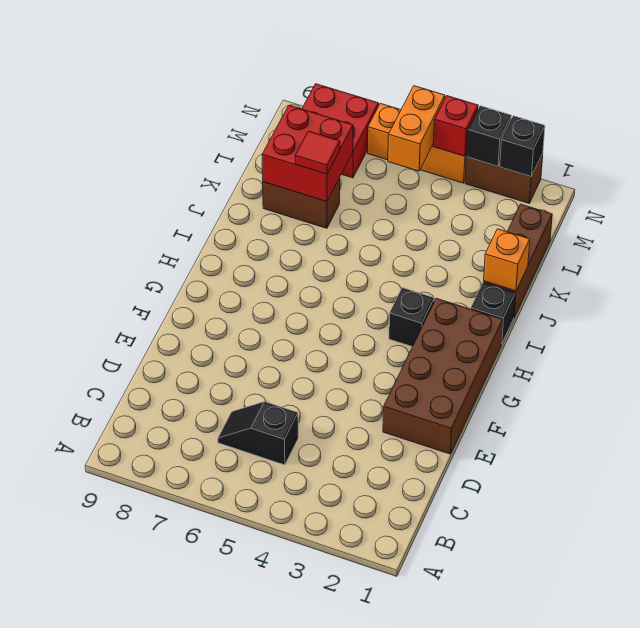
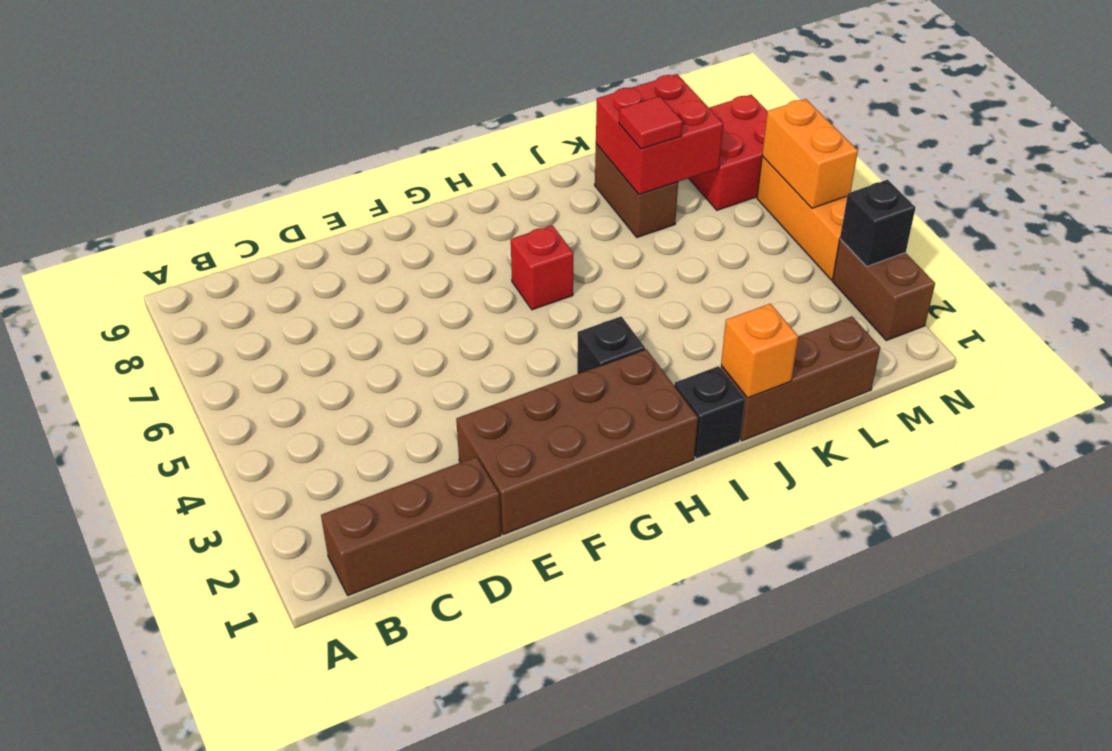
none -> brown 1x3 brick [321,457,501,595]
black 1x2 slope [218,402,298,465] -> none
orange 1x2 brick [388,86,445,171] -> orange 1x2 brick turned to [762,99,858,208]
black 1x1 brick [500,116,545,177] -> none
red 1x1 brick [434,96,478,156] -> red 1x1 brick moved to [511,225,574,310]

